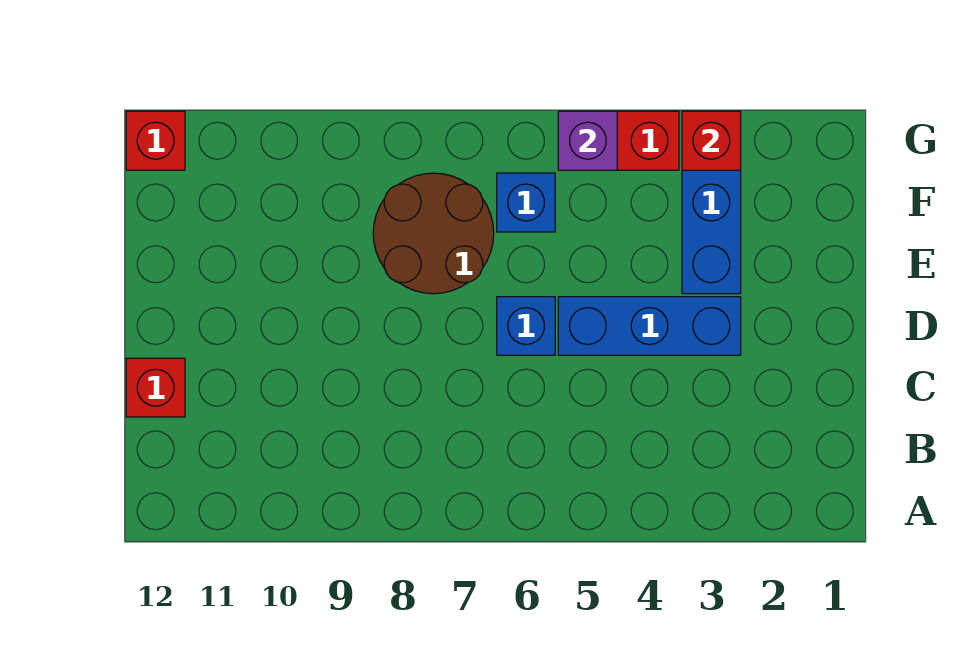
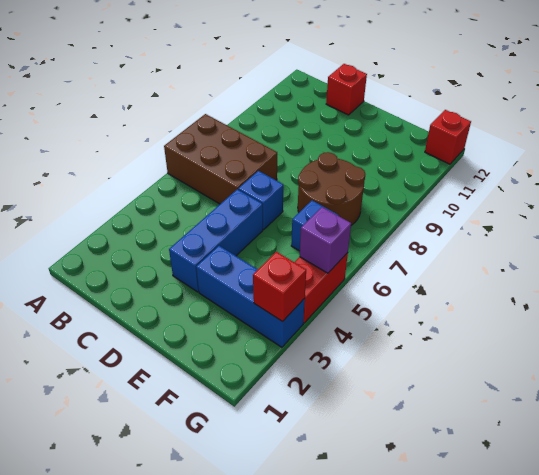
none -> brown 2x3 brick [164,114,277,204]

